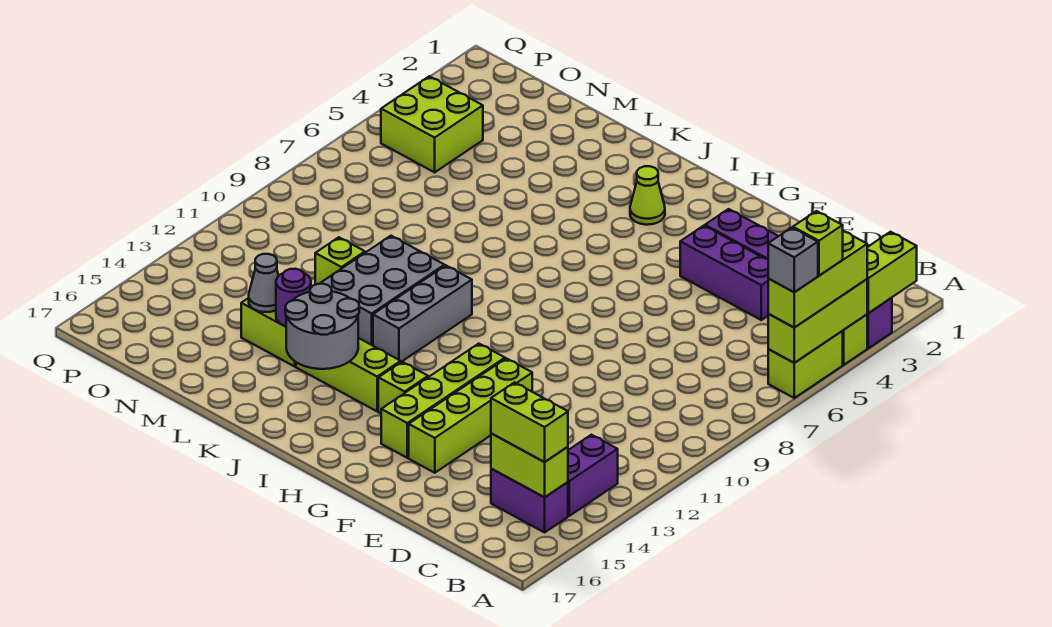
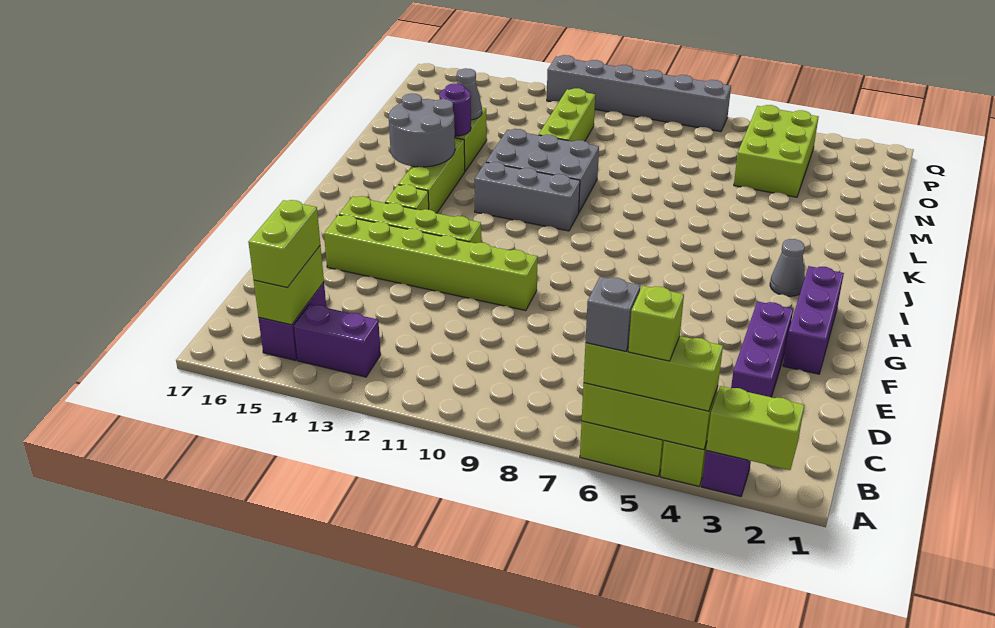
purple 1x3 brick [680,226,768,320] -> purple 1x3 brick moved to [783,266,844,374]
lime 1x4 brick [409,358,532,473] -> lime 1x6 brick [324,215,538,311]
lime 1x1 cone [630,166,665,225] -> grey 1x1 cone [770,239,805,296]
lime 1x1 brick [315,237,365,285] -> lime 1x3 brick [539,88,595,141]
lime 2x2 brick [381,76,483,172] -> lime 2x3 brick [734,105,819,197]
none -> grey 1x6 brick [547,55,731,132]

